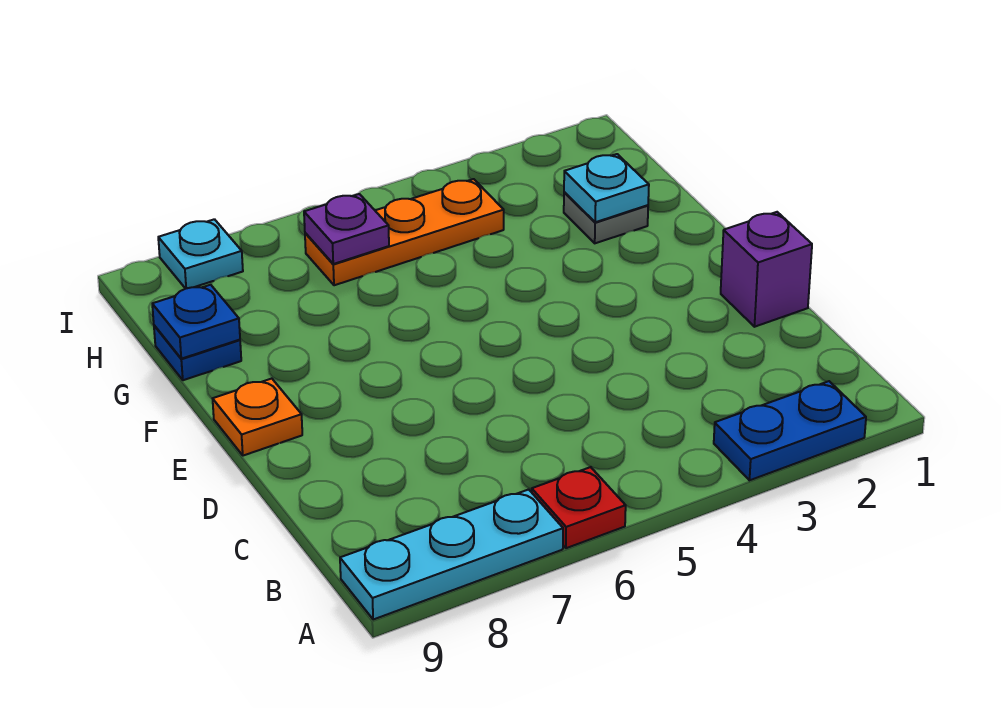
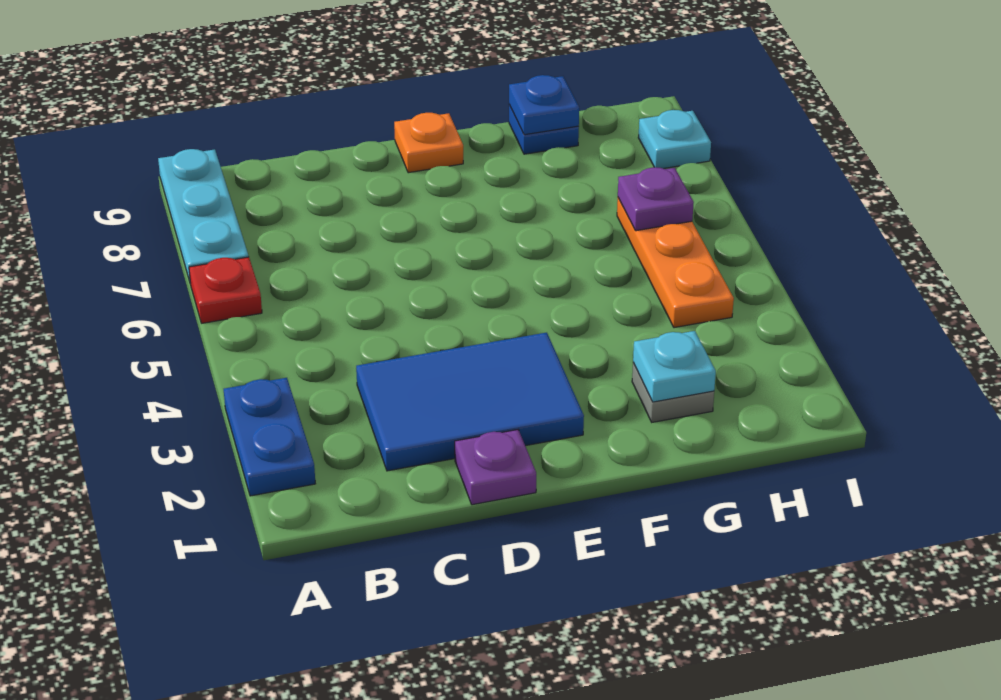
none -> blue 2x3 tile [356,333,584,471]
purple 1x1 brick [721,212,812,327] -> purple 1x1 plate [455,430,536,505]

